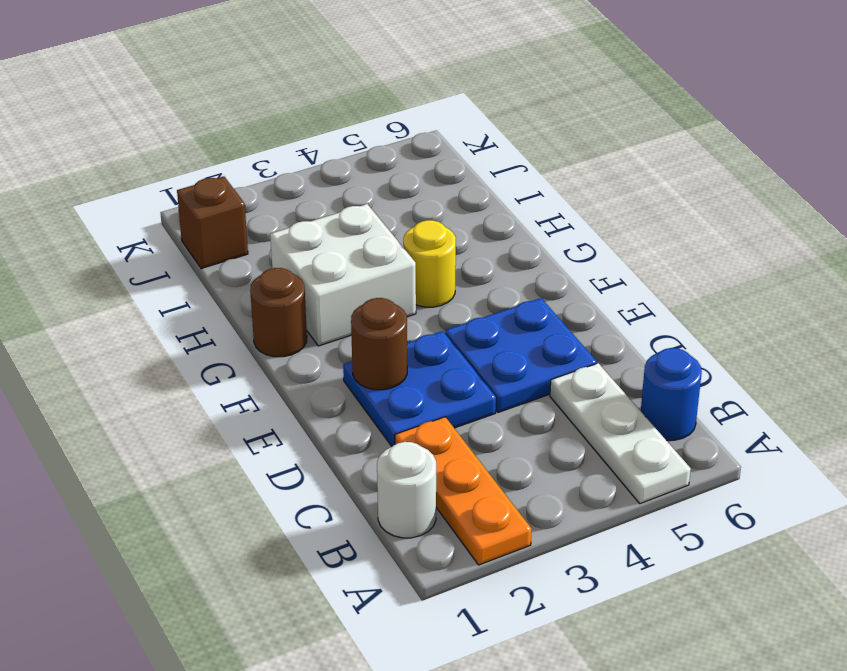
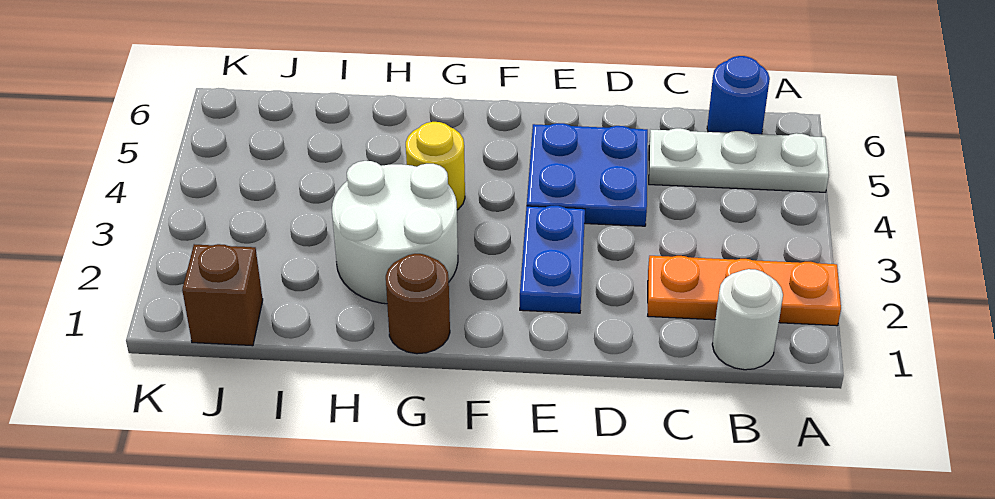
blue 2x2 plate [343,331,496,446] -> blue 1x2 plate [520,206,585,313]
brown 1x1 round brick [351,298,407,390] -> none
white 2x2 brick [270,204,416,346] -> white 2x2 round brick [332,161,458,304]

